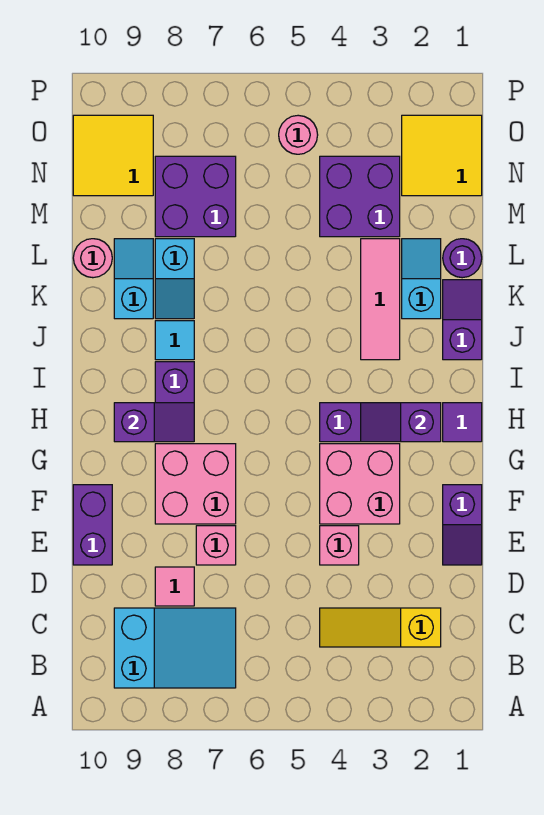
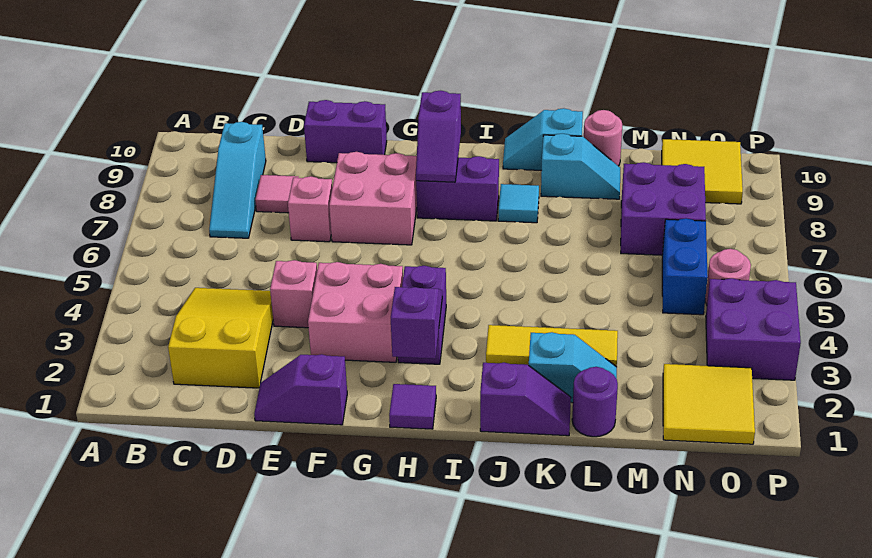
cyan 2x3 slope [114,608,236,688] -> cyan 1x3 slope [209,122,266,238]
yellow 1x3 slope [320,608,441,647] -> yellow 2x3 slope [168,288,273,388]
pink 1x3 tile [361,239,400,360] -> yellow 1x3 tile [486,325,618,367]
cyan 1x2 slope [155,239,194,319] -> cyan 1x2 slope moved to [503,108,583,170]
purple 2x2 brick [320,156,400,237] -> purple 2x2 brick moved to [706,278,801,380]
none -> blue 1x2 brick [662,218,708,315]

